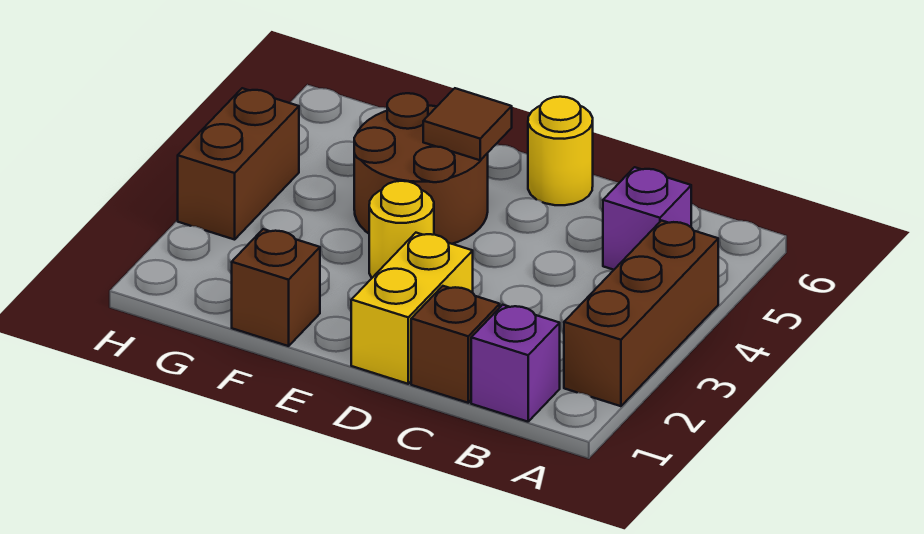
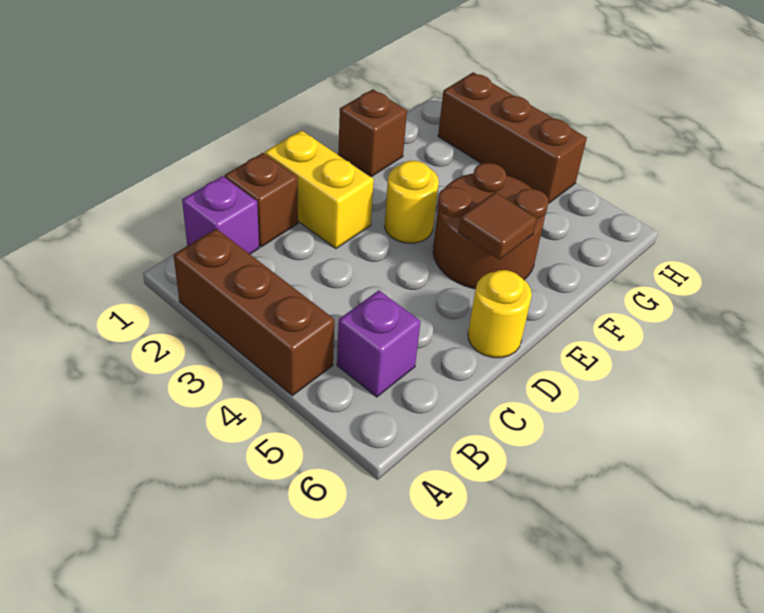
brown 1x2 brick [178,88,299,240] -> brown 1x3 brick [438,72,587,204]

